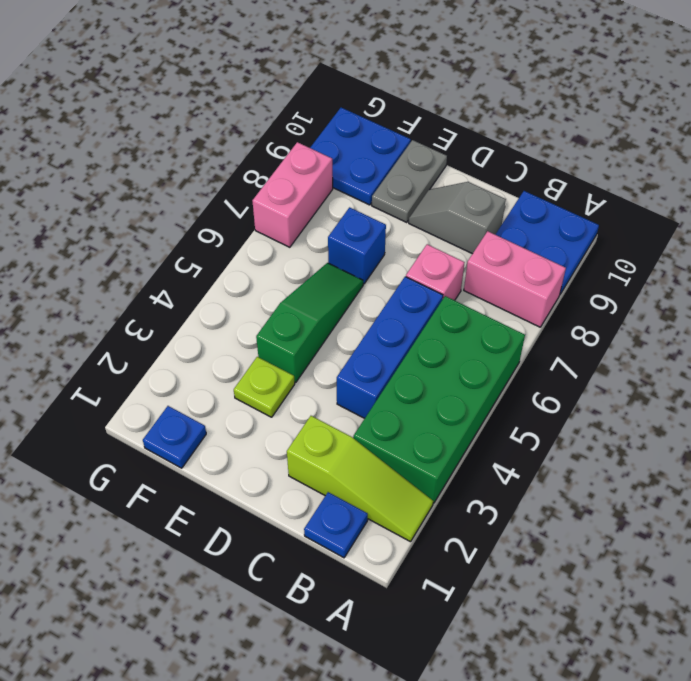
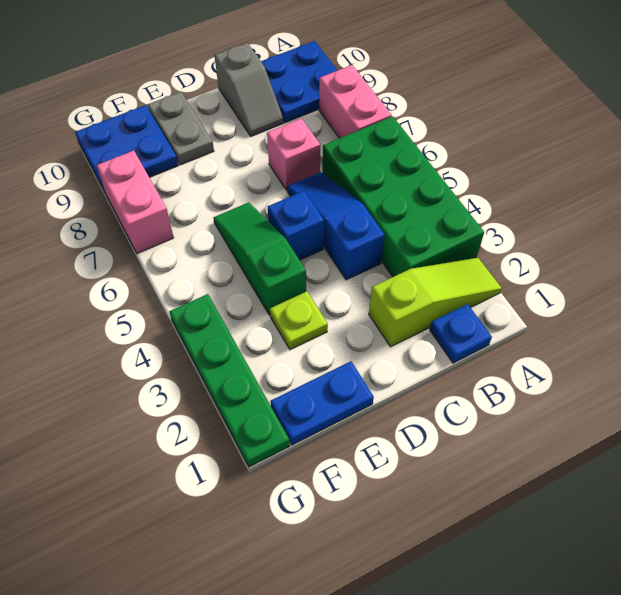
pink 1x2 brick [464,231,566,327] -> pink 1x2 brick turned to [319,65,392,138]
blue 1x3 brick [337,277,443,418] -> blue 1x3 slope [287,172,385,280]
grey 1x2 slope [409,182,506,254] -> grey 1x2 slope turned to [214,43,283,136]
blue 1x1 brick [328,207,386,284] -> blue 1x1 brick moved to [268,191,324,260]
blue 1x1 plate [143,406,206,468] -> blue 1x2 plate [270,361,374,445]
none -> green 1x4 plate [169,294,290,467]

